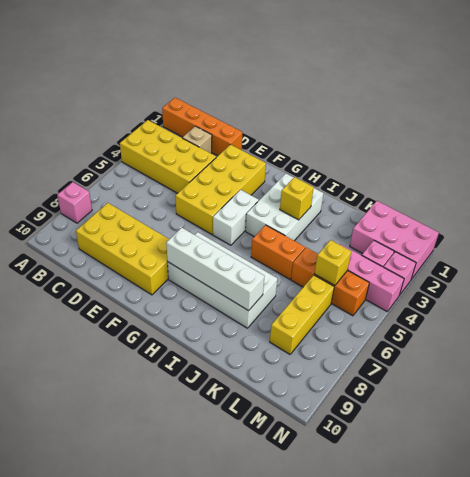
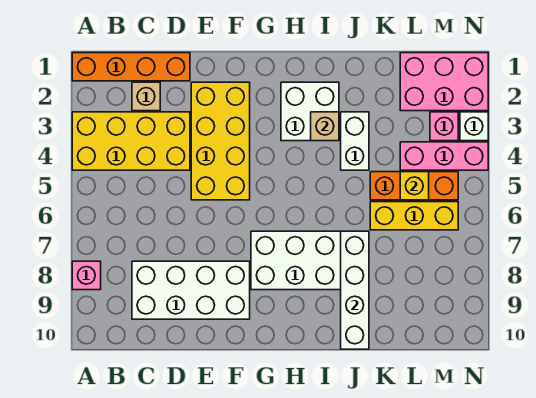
yellow 2x4 brick [76,203,169,295] -> white 2x4 brick [132,261,250,319]
white 1x2 brick [213,190,259,245] -> white 1x2 brick moved to [341,112,369,170]
white 1x4 brick [166,228,264,311] -> white 1x4 brick turned to [341,231,369,349]
white 2x3 brick [246,174,324,241] -> white 2x2 brick [281,82,339,141]
yellow 1x1 brick [280,177,314,220] -> tan 1x1 brick [311,112,339,141]
orange 1x2 brick [251,225,305,279] -> none
yellow 1x3 brick [270,275,334,354] -> yellow 1x3 brick turned to [370,202,458,230]
pink 1x1 brick [384,252,416,294] -> white 1x1 brick [460,112,488,141]

